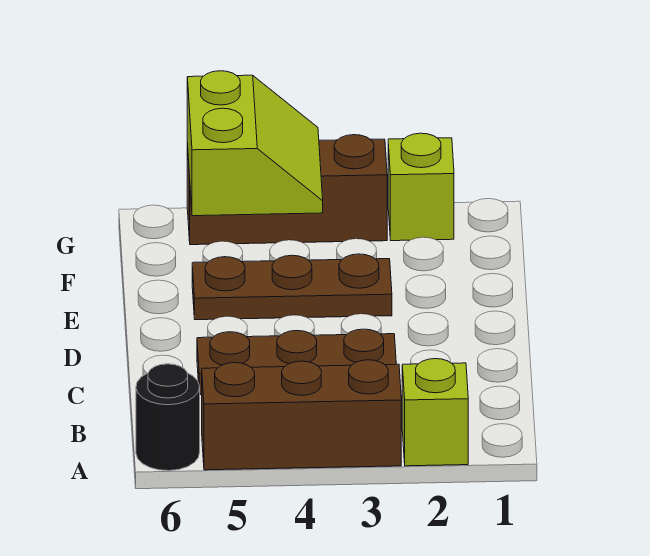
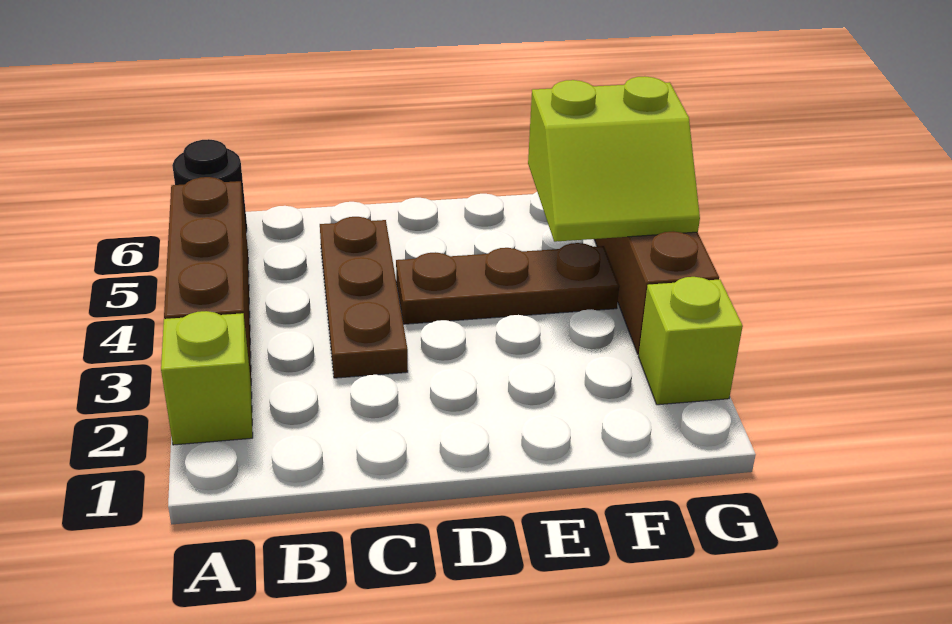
brown 1x3 plate [192,254,392,320] -> brown 1x3 plate turned to [396,243,619,324]

